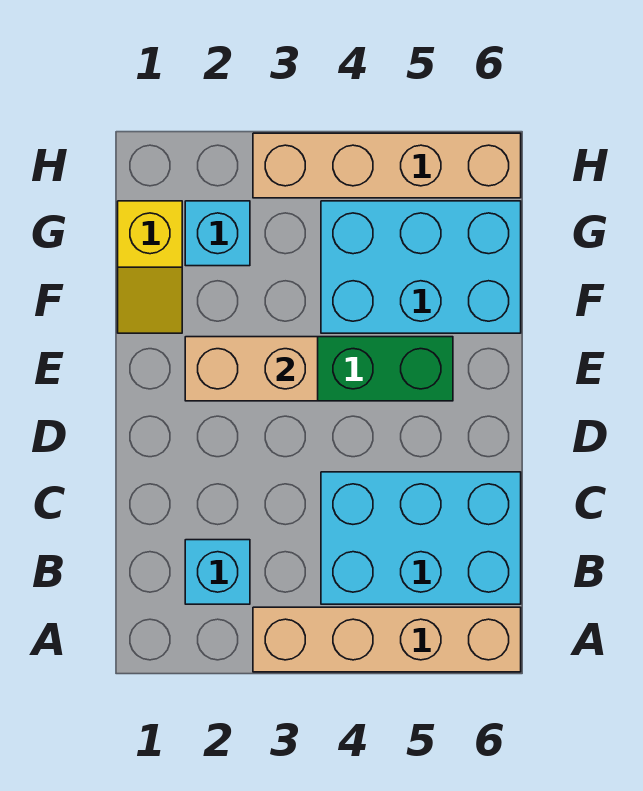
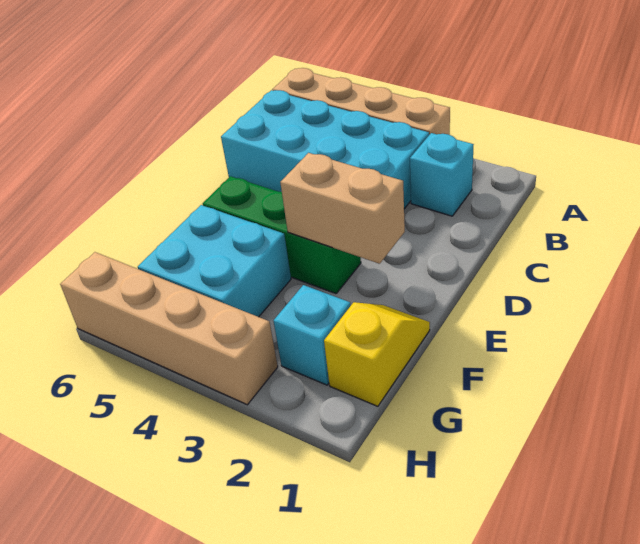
cyan 2x3 brick [321,472,521,604] -> cyan 2x4 brick [221,90,429,209]
cyan 2x3 brick [321,201,521,333] -> cyan 2x2 brick [138,205,291,317]

